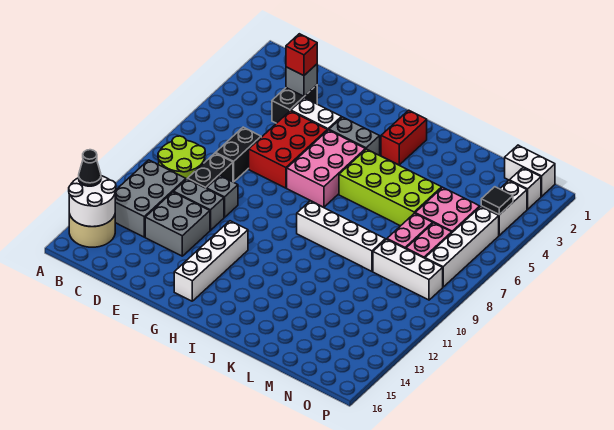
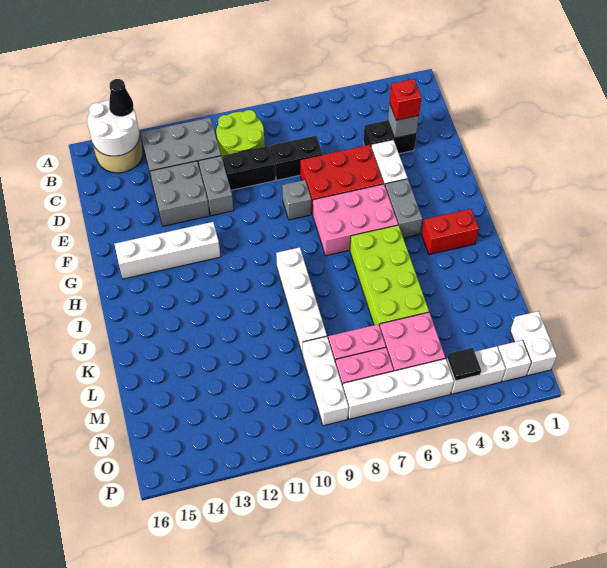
grey 1x1 brick [207,176,238,217] -> grey 1x1 brick moved to [282,180,311,220]

